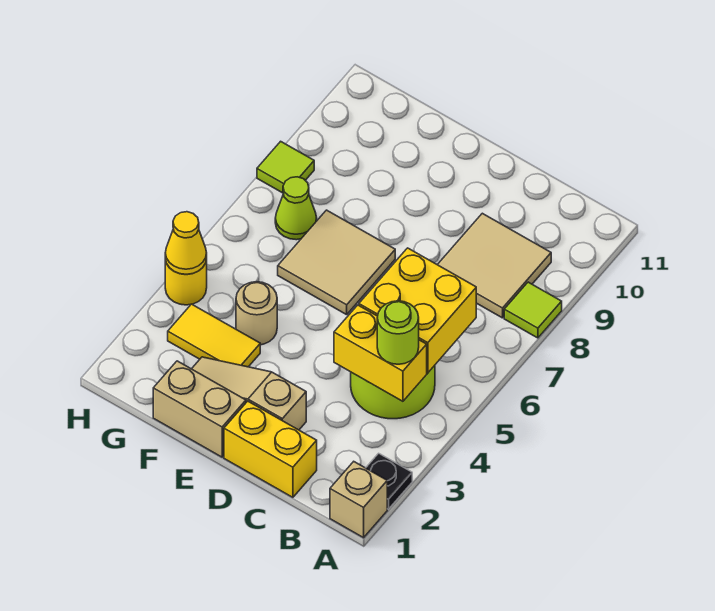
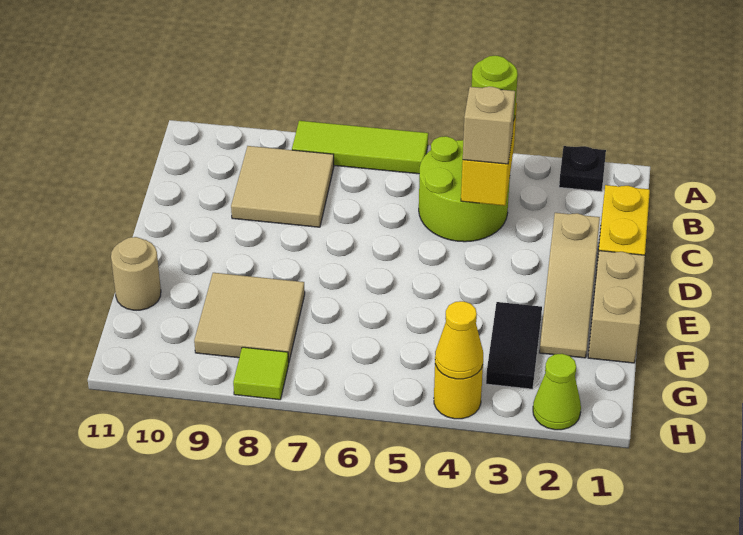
tan 1x1 brick [330,462,387,538] -> tan 1x1 brick moved to [463,87,515,164]
lime 1x1 tile [504,282,562,338] -> lime 1x3 tile [292,121,428,174]
yellow 2x2 brick [359,248,476,373] -> none
tan 2x2 tile [278,210,395,315] -> tan 2x2 tile moved to [194,273,305,362]
yellow 1x2 tile [168,304,260,367] -> black 1x2 tile [486,302,542,389]
tan 1x1 round brick [236,282,277,345] -> tan 1x1 round brick moved to [111,237,161,310]
lime 1x1 cone [275,177,317,240] -> lime 1x1 cone moved to [533,354,581,430]

